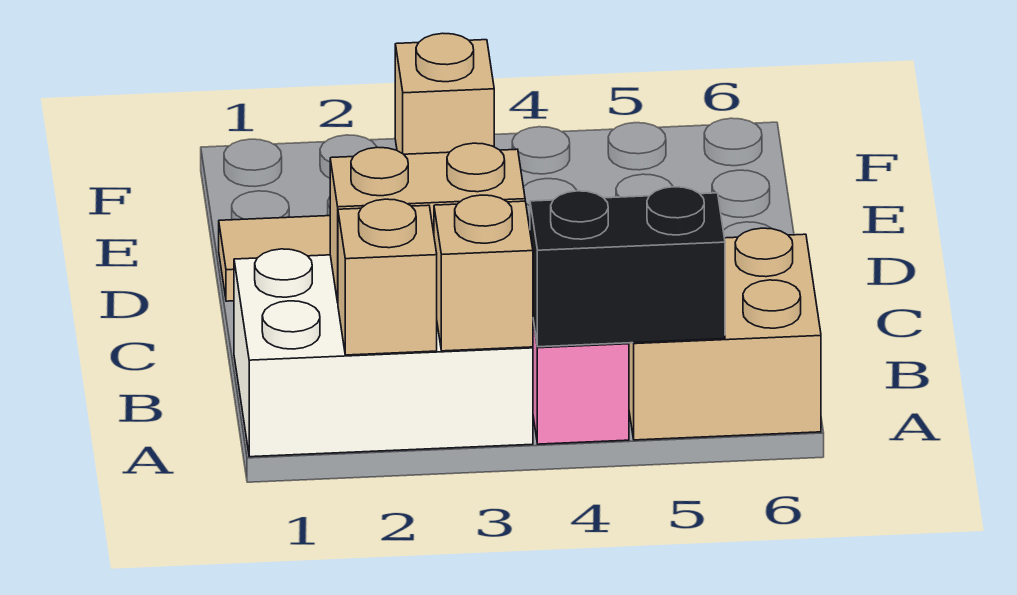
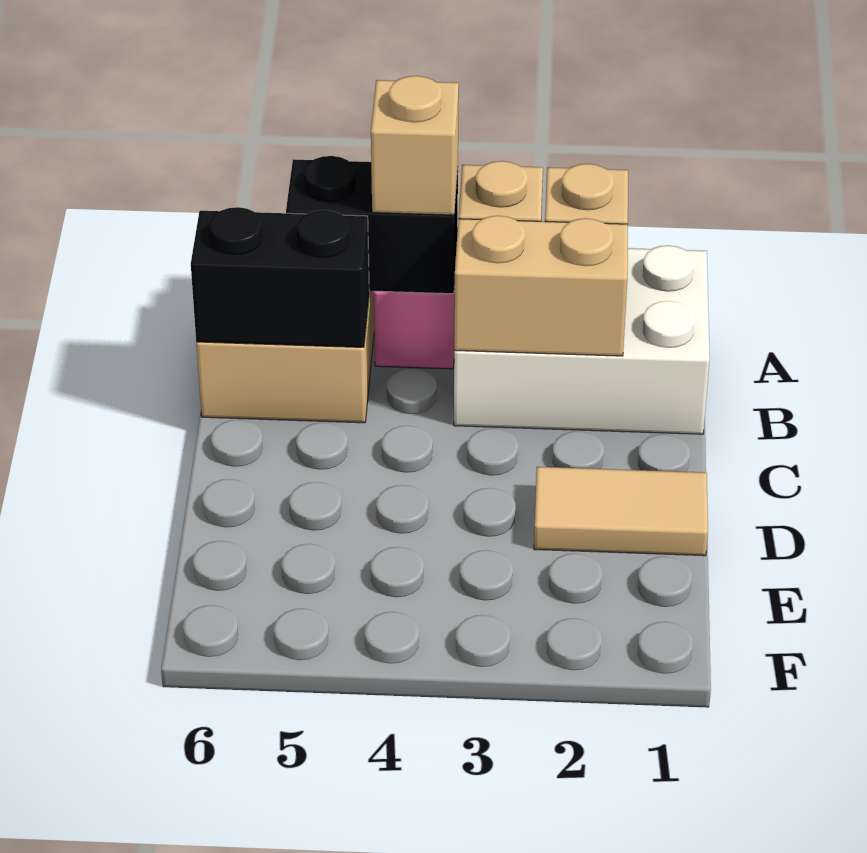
none -> black 1x2 brick [191,207,369,347]
tan 1x1 brick [395,33,494,154] -> tan 1x1 brick moved to [371,76,459,215]

